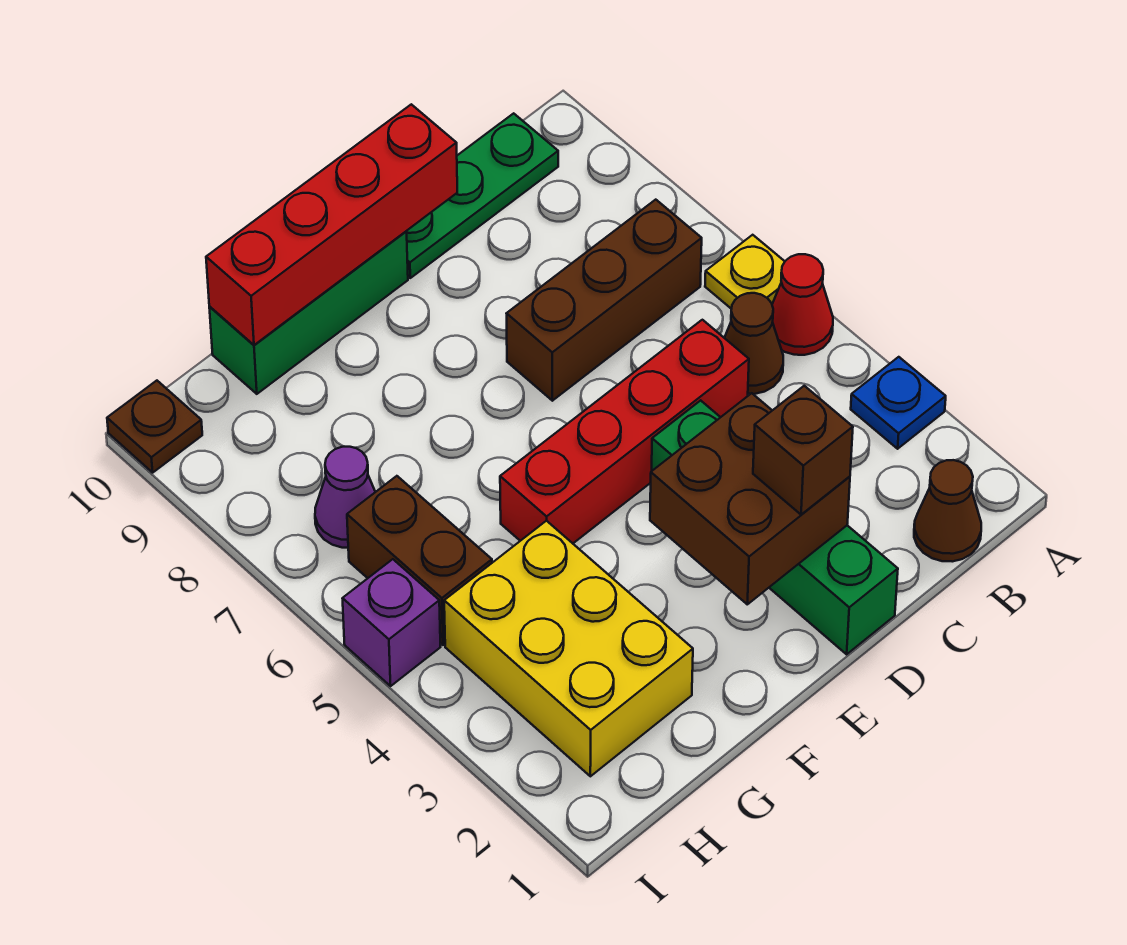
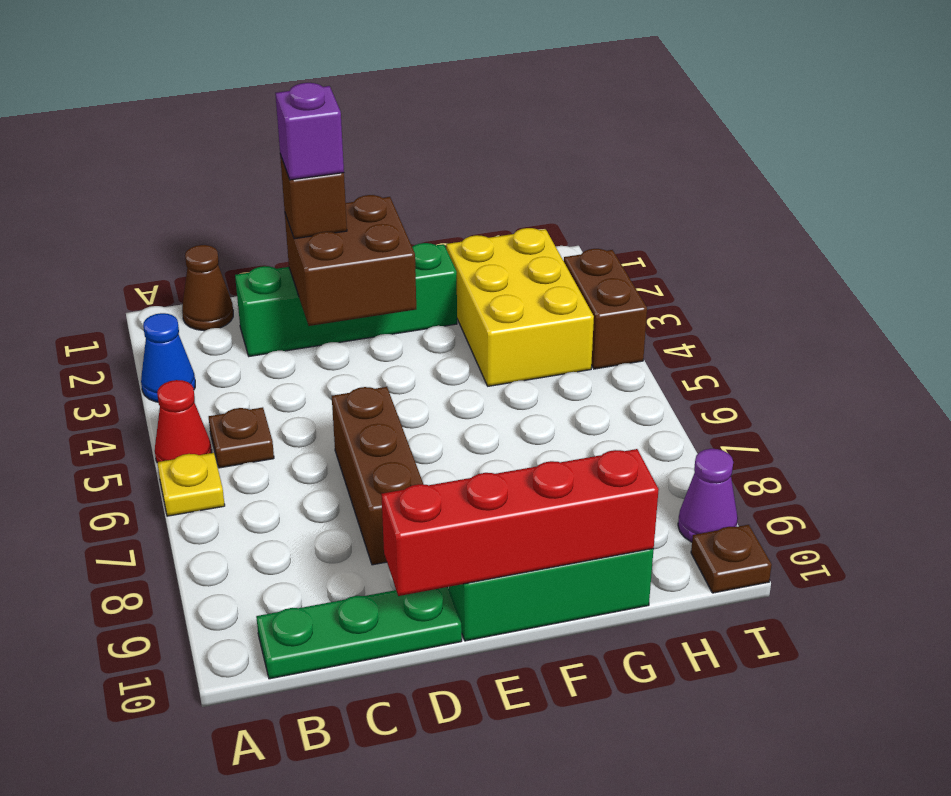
blue 1x1 plate [851,357,946,449] -> blue 1x1 cone [141,313,195,402]
brown 1x1 cone [725,293,783,394] -> brown 1x1 plate [209,407,274,468]
brown 1x3 brick [506,200,702,401] -> brown 1x3 brick turned to [332,387,423,565]
red 1x4 brick [500,320,749,543] -> none
green 1x4 brick [652,400,898,654] -> green 1x4 brick turned to [235,243,457,356]
brown 1x2 brick [347,476,492,645] -> brown 1x2 brick moved to [564,249,647,369]
purple 1x1 cone [315,447,375,548] -> purple 1x1 cone moved to [678,449,738,542]
purple 1x1 brick [342,559,440,686] -> purple 1x1 brick moved to [275,83,344,180]

